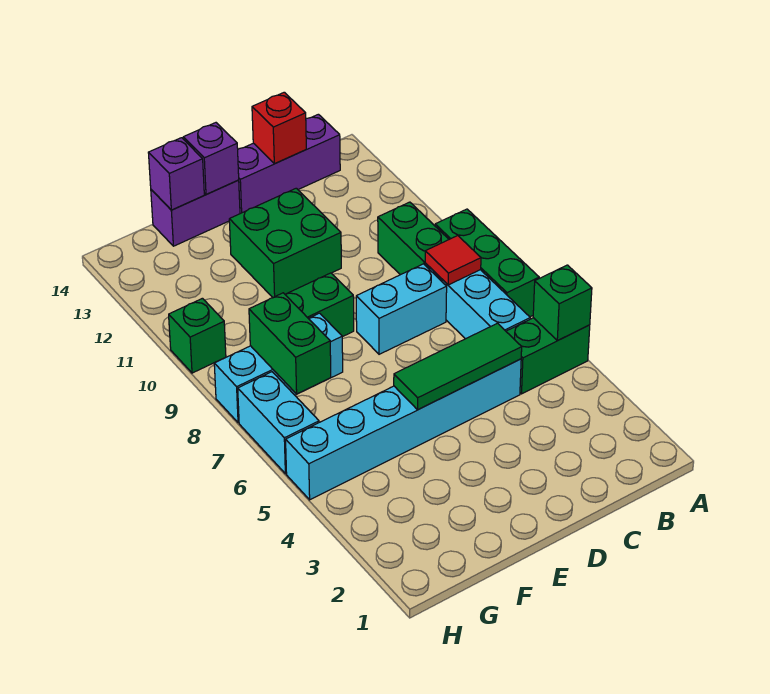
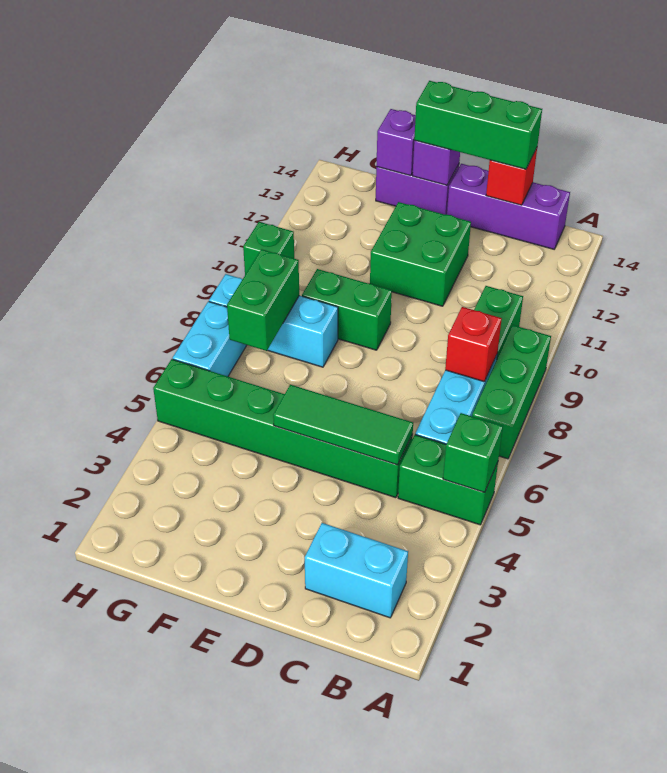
red 1x1 tile [425,236,481,285] -> red 1x1 brick [445,307,502,382]
cyan 1x6 brick [286,359,521,500] -> green 1x6 brick [153,359,413,498]
cyan 1x2 brick [356,264,447,354] -> cyan 1x2 brick moved to [305,523,408,618]
none -> green 1x3 brick [414,81,542,169]

